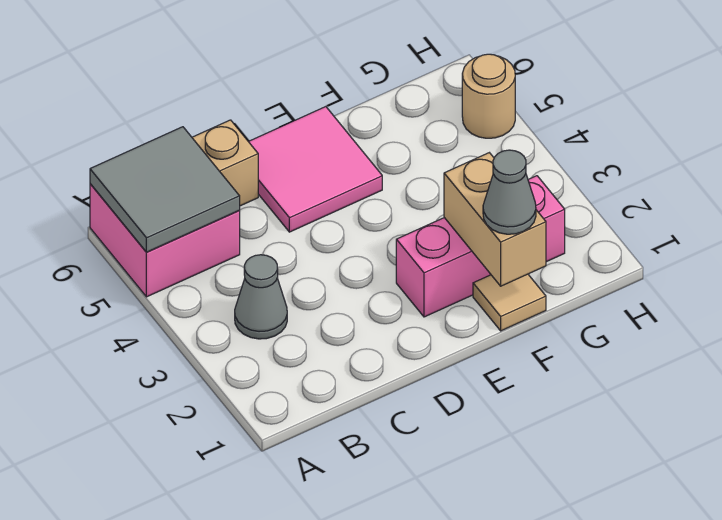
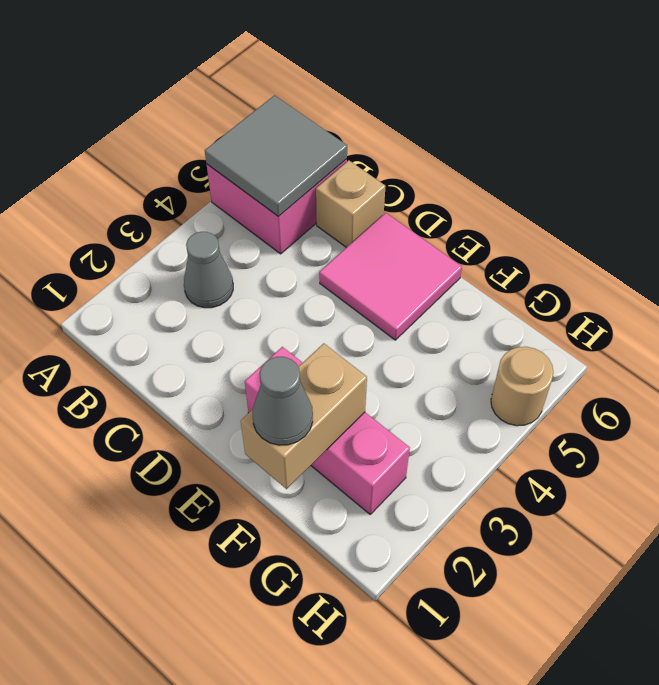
tan 1x1 tile [473,274,546,331] -> none

